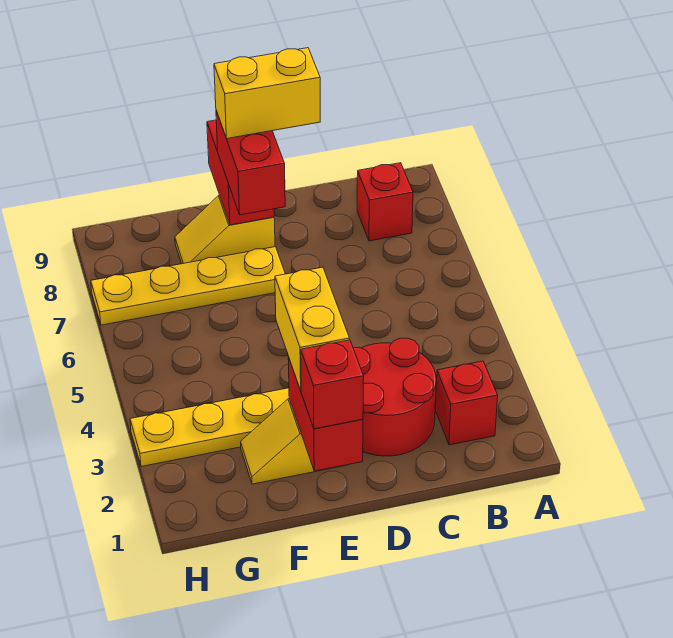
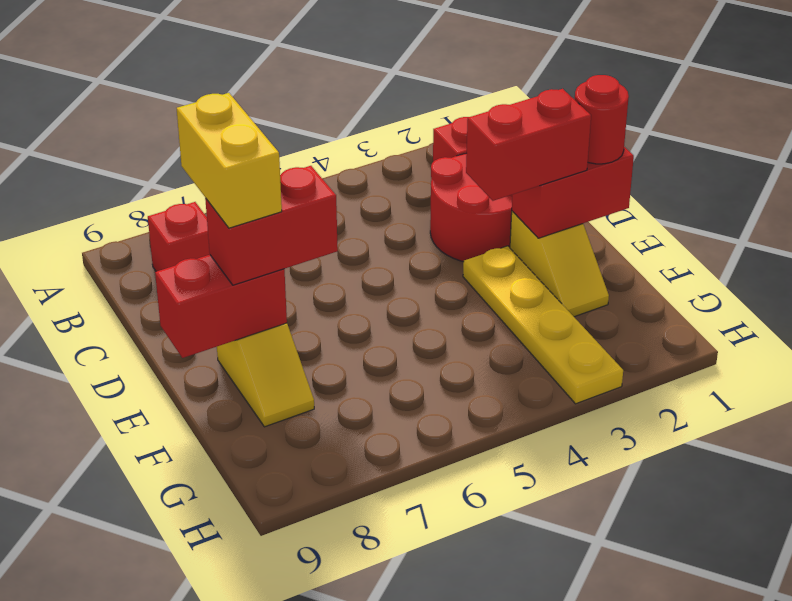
red 1x1 brick [301,340,364,429] -> red 1x1 round brick [575,75,629,164]
yellow 1x2 brick [275,267,349,391] -> red 1x2 brick [466,89,591,201]
yellow 1x4 plate [91,247,285,325] -> none

